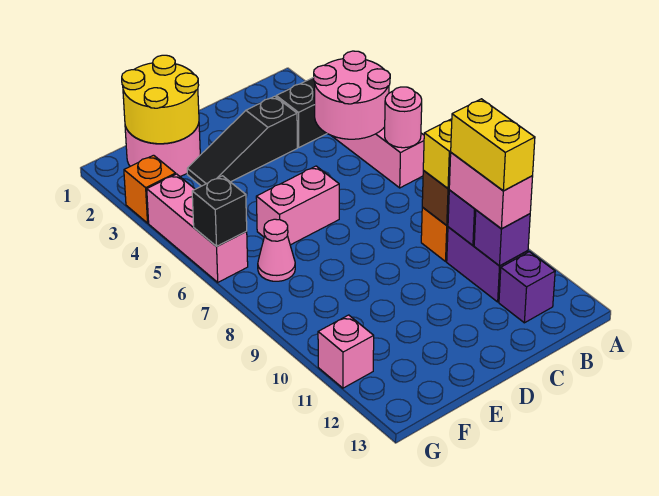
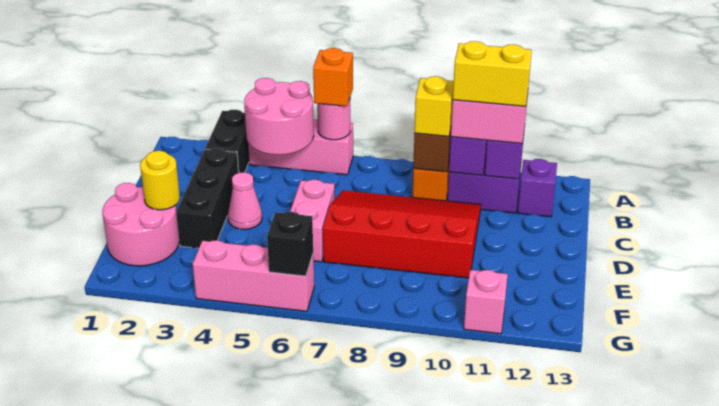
black 1x3 slope [187,96,297,186] -> black 1x3 brick [176,148,239,248]
none -> red 3x4 slope [323,190,481,278]
yellow 2x2 round brick [122,55,199,144] -> yellow 1x1 round brick [140,151,180,210]
pink 1x1 cone [258,219,295,281] -> pink 1x1 cone moved to [228,172,262,229]
orange 1x1 brick [124,155,176,223] -> orange 1x1 brick moved to [313,48,353,106]

